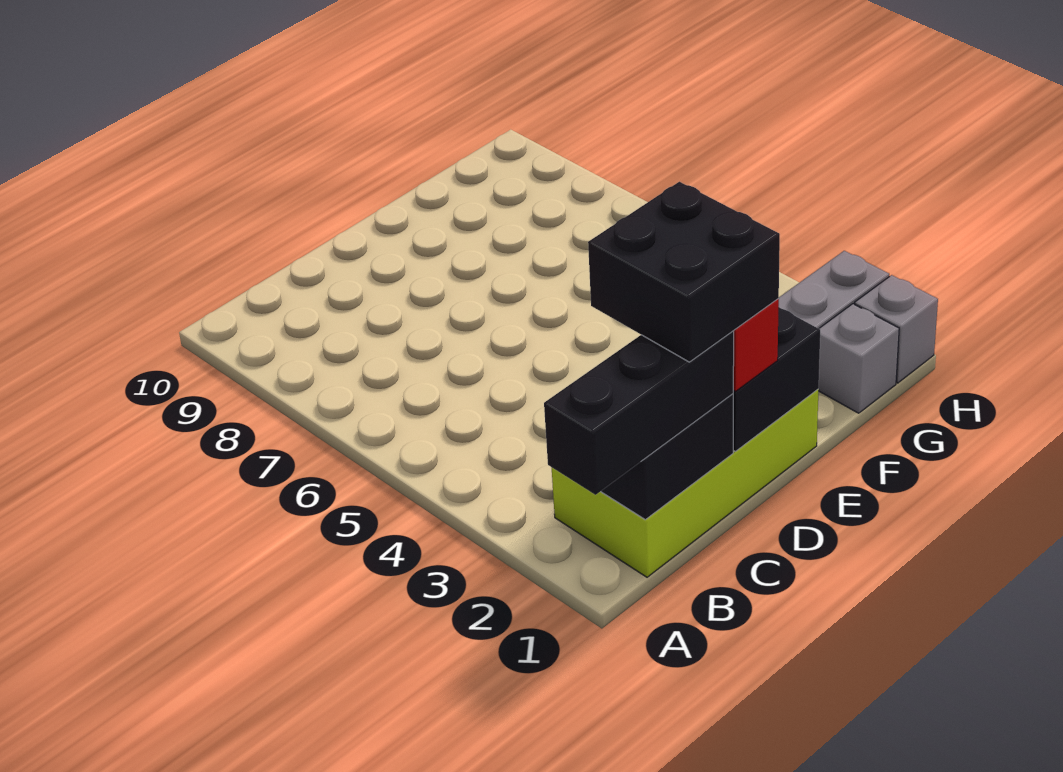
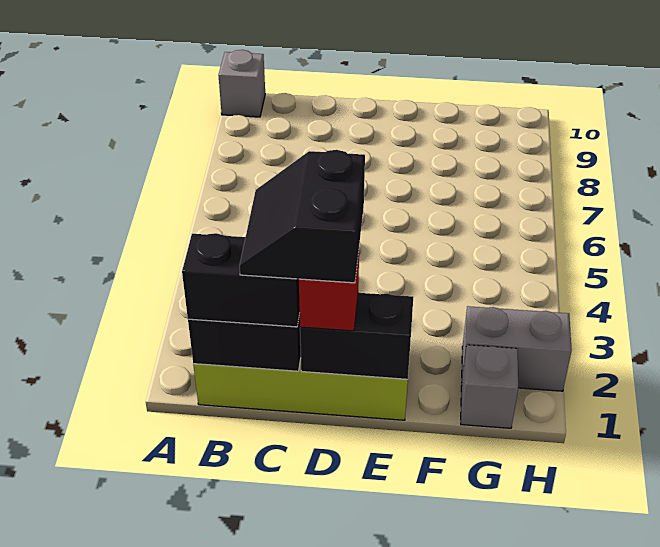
black 1x3 brick [544,331,734,495] -> black 1x2 brick [182,233,300,327]
black 2x2 brick [588,182,780,362] -> black 2x2 slope [239,150,365,283]
grey 1x1 brick [855,275,938,383] -> grey 1x1 brick moved to [218,50,265,117]

